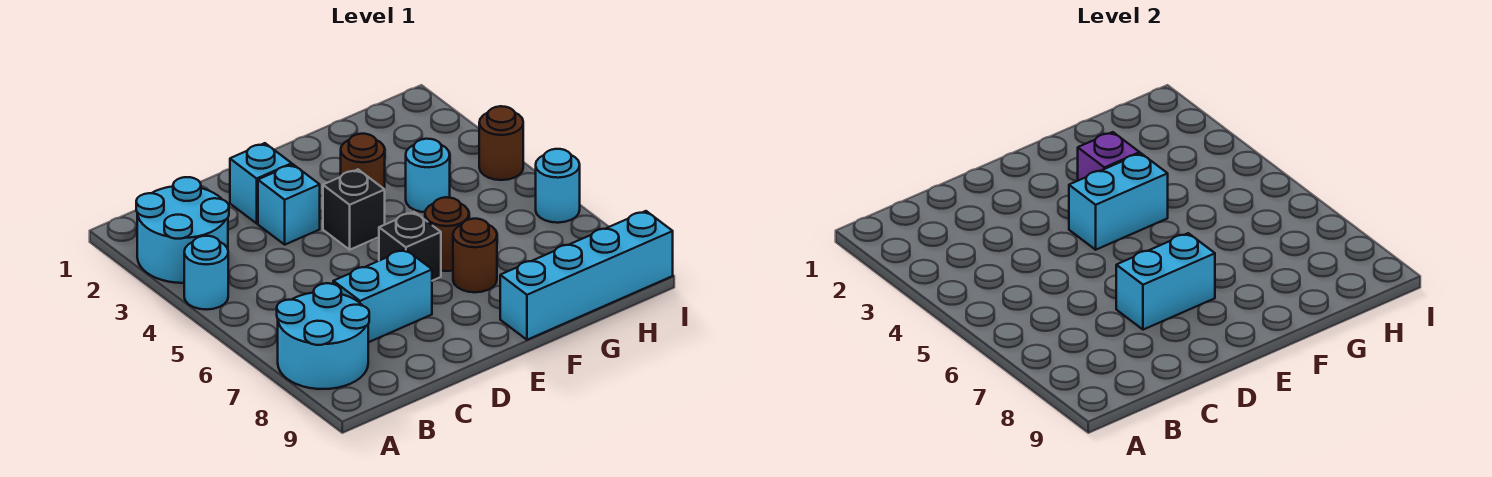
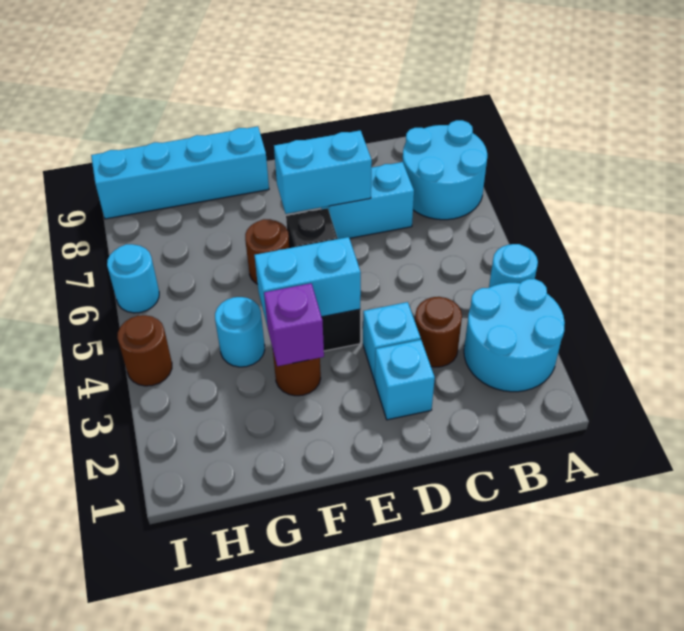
brown 1x1 round brick [453,219,497,292] -> brown 1x1 round brick moved to [415,297,462,367]

